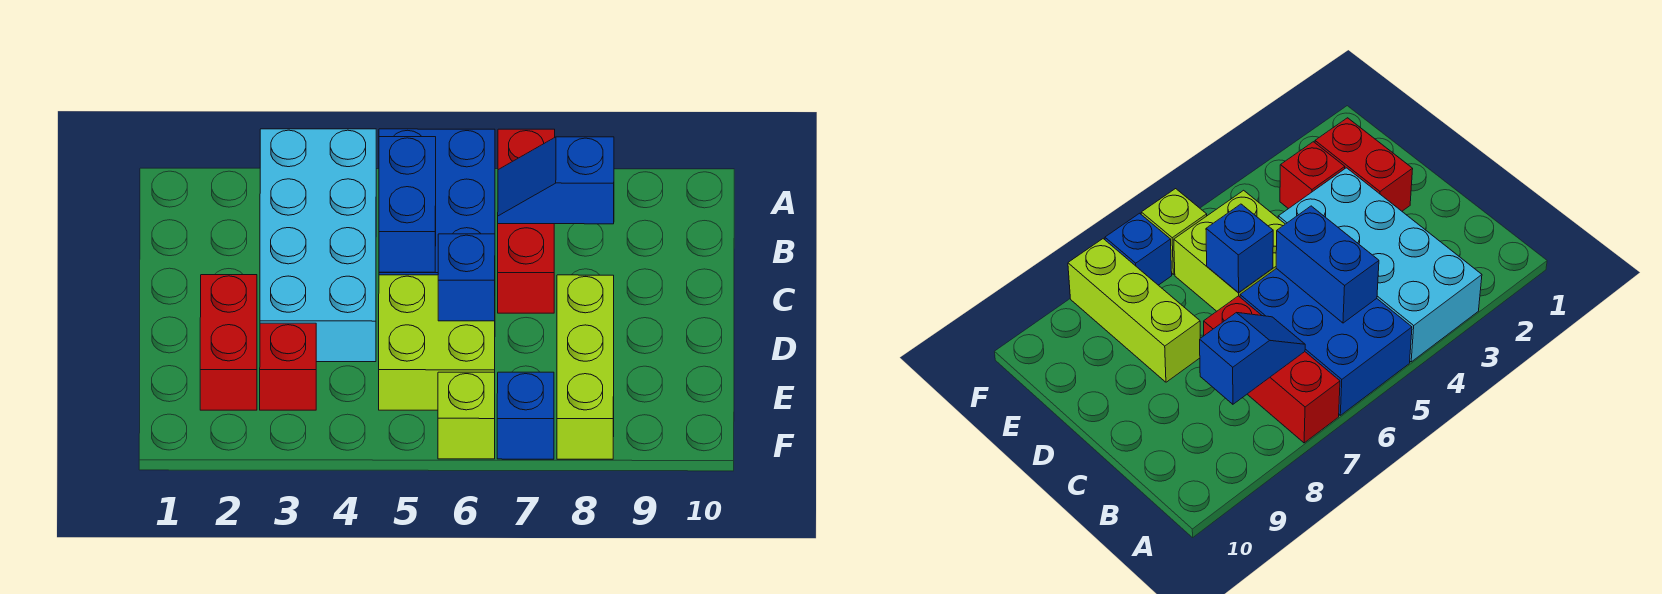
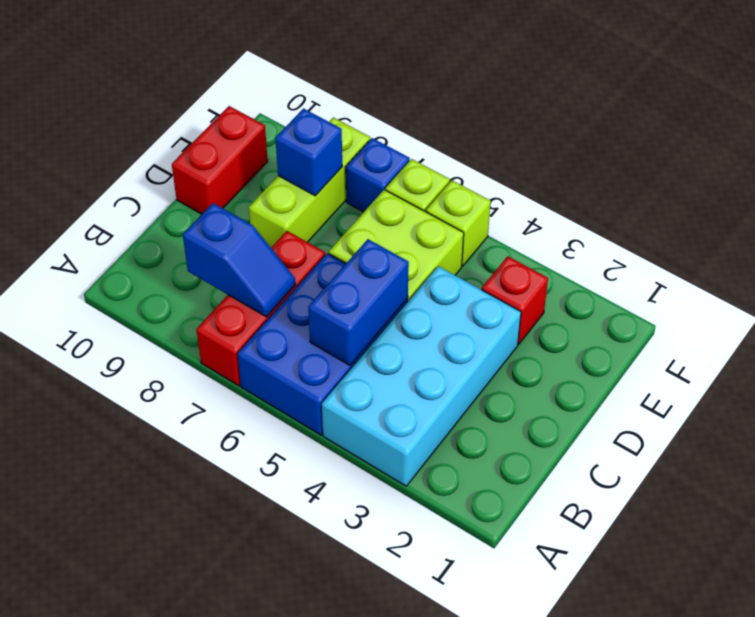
red 1x2 brick [200,275,257,410] -> red 1x2 brick moved to [172,106,268,214]
blue 1x1 brick [438,234,495,321] -> blue 1x1 brick moved to [275,109,342,196]
none -> lime 1x1 brick [426,180,491,266]

